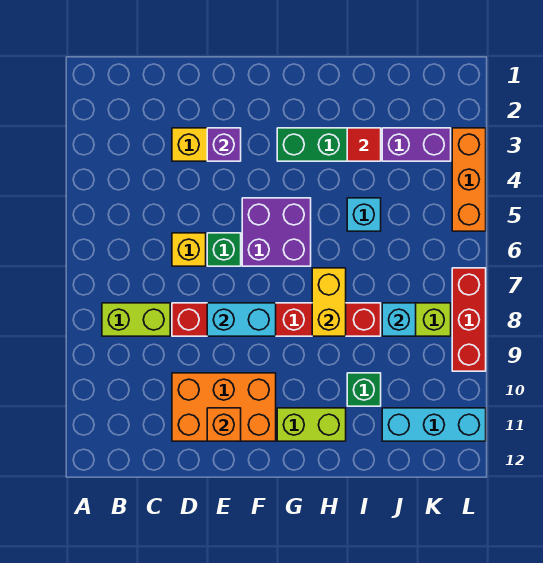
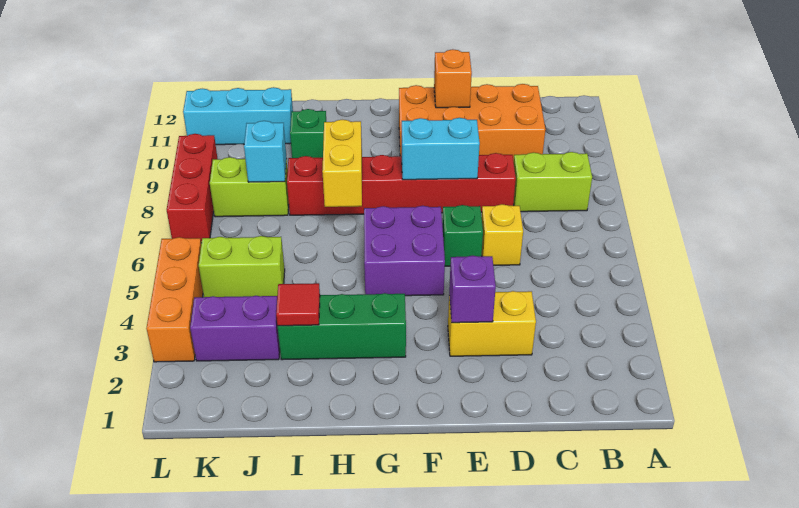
orange 2x3 brick [172,373,276,441] -> orange 2x4 brick [399,84,545,162]
lime 1x2 brick [277,408,346,441] -> lime 1x2 brick moved to [199,236,285,297]
cyan 1x1 brick [347,198,381,231] -> none

